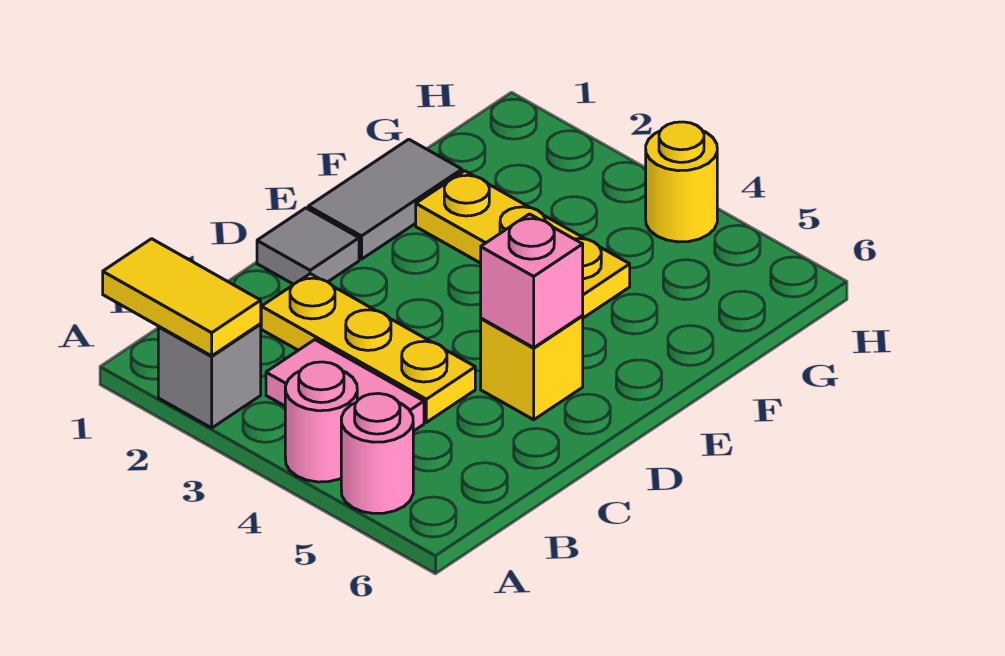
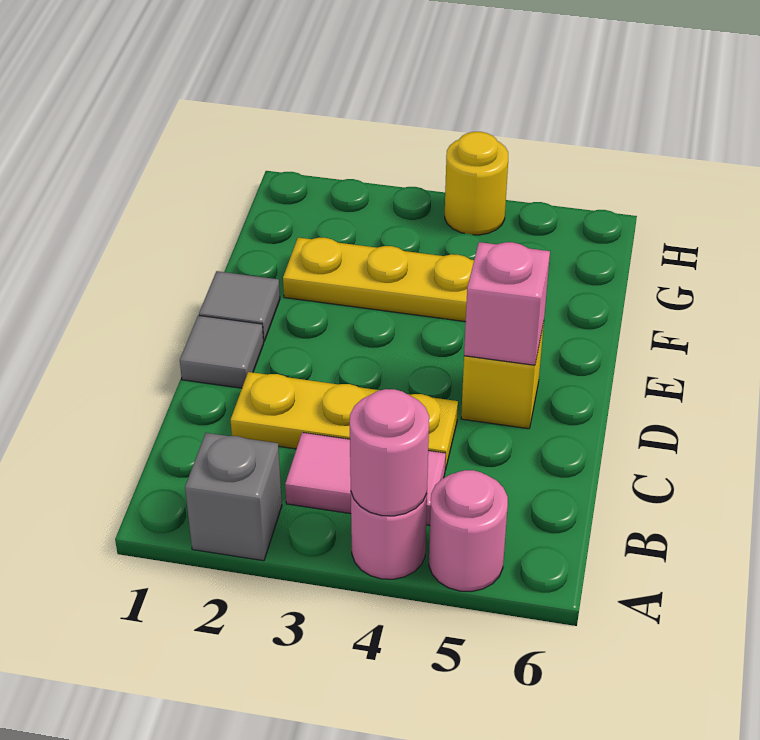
yellow 1x2 tile [103,239,261,356] -> none
none -> pink 1x1 round brick [350,389,429,516]
grey 1x2 tile [308,139,462,259] -> grey 1x1 tile [199,271,280,342]

